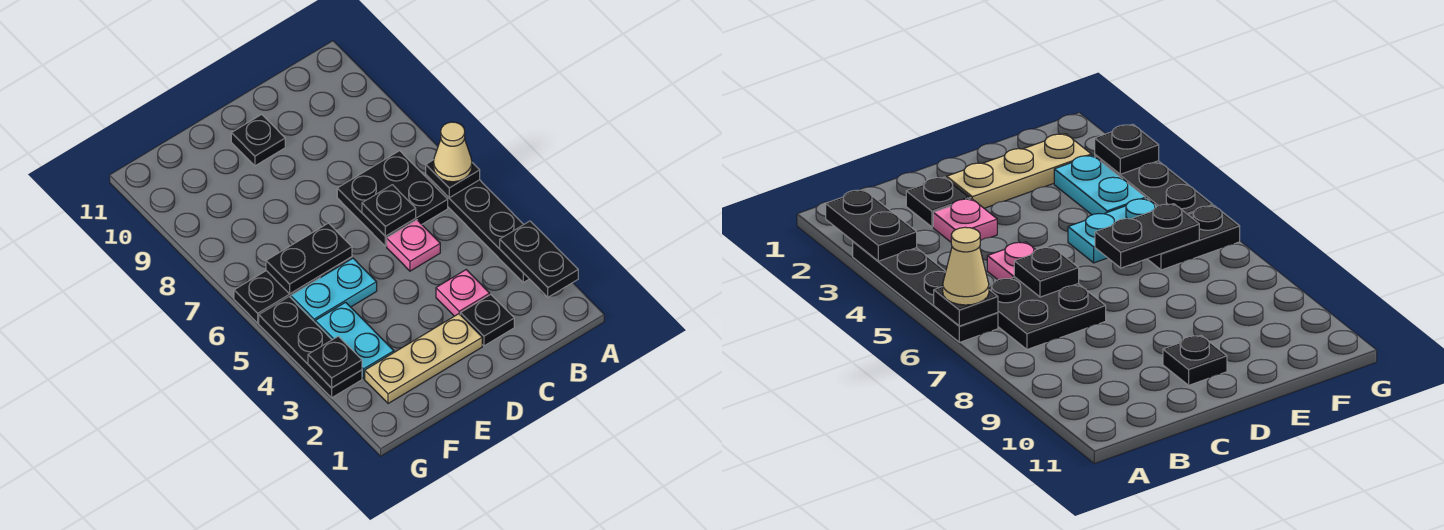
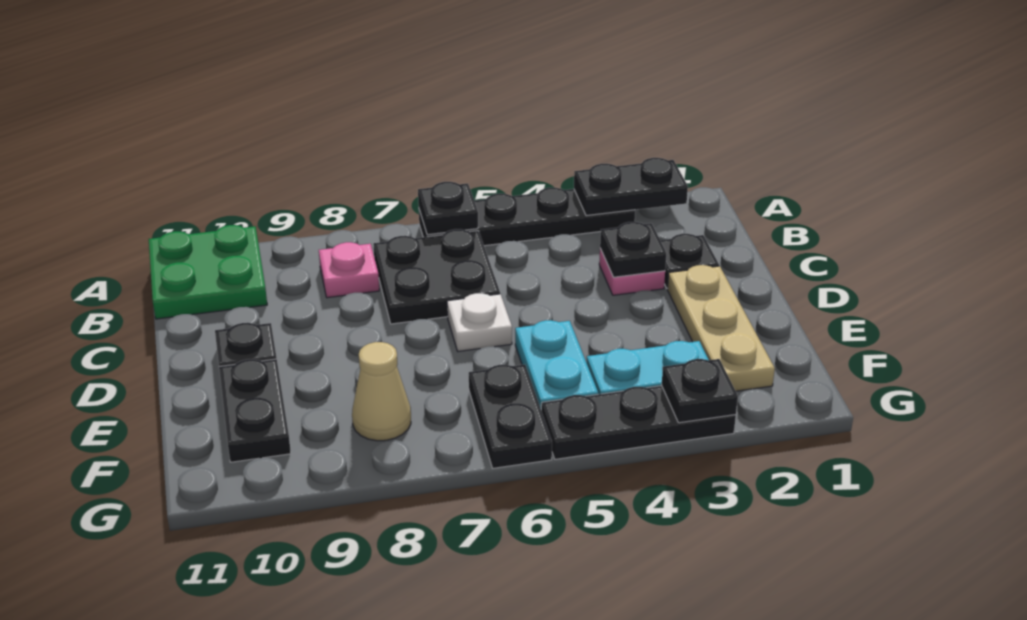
tan 1x1 cone [434,122,472,182] -> tan 1x1 cone moved to [352,342,411,441]
none -> green 2x2 plate [149,225,267,319]
pink 1x1 plate [387,220,440,271] -> pink 1x1 plate moved to [319,242,379,298]
black 1x1 plate [362,185,416,236] -> black 1x1 plate moved to [600,222,666,277]
none -> white 1x1 plate [447,293,512,351]
black 1x2 plate [266,223,352,294] -> black 1x2 plate moved to [219,359,291,462]

